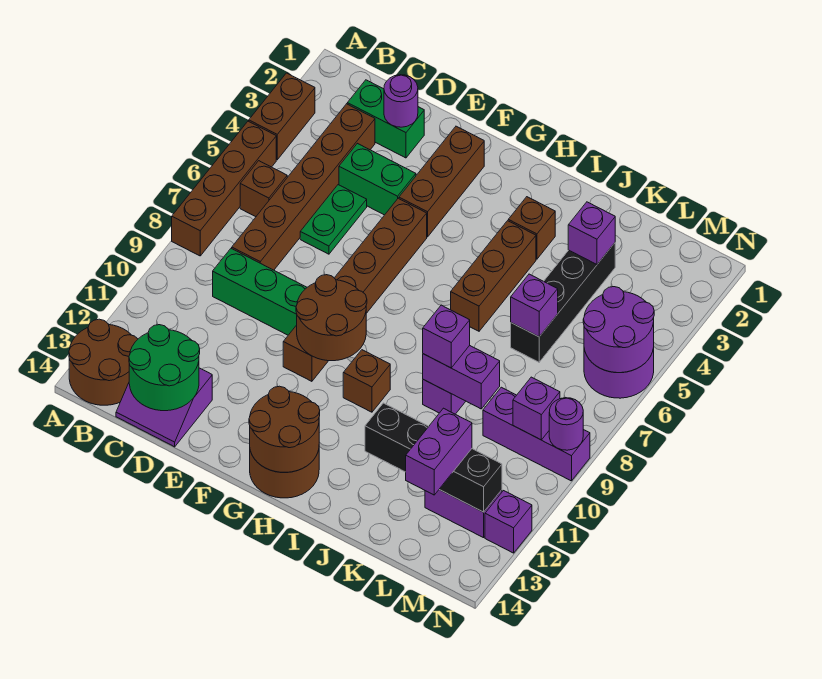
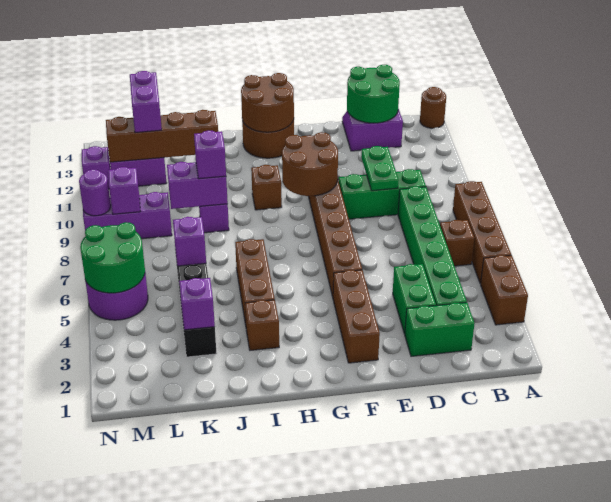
brown 2x2 round brick [69,319,138,405] -> brown 1x1 round brick [420,87,446,128]
brown 1x6 brick [232,104,375,270] -> green 1x6 brick [398,186,467,306]
purple 1x1 round brick [384,75,418,127] -> none
green 1x2 brick [339,143,416,215] -> green 1x2 brick turned to [393,264,436,334]
green 1x2 plate [300,185,367,254] -> green 1x2 plate moved to [361,146,399,191]
black 1x4 brick [365,403,502,512] -> brown 1x4 brick [106,110,218,162]
purple 2x2 round brick [583,287,654,373] -> green 2x2 round brick [80,222,145,293]

